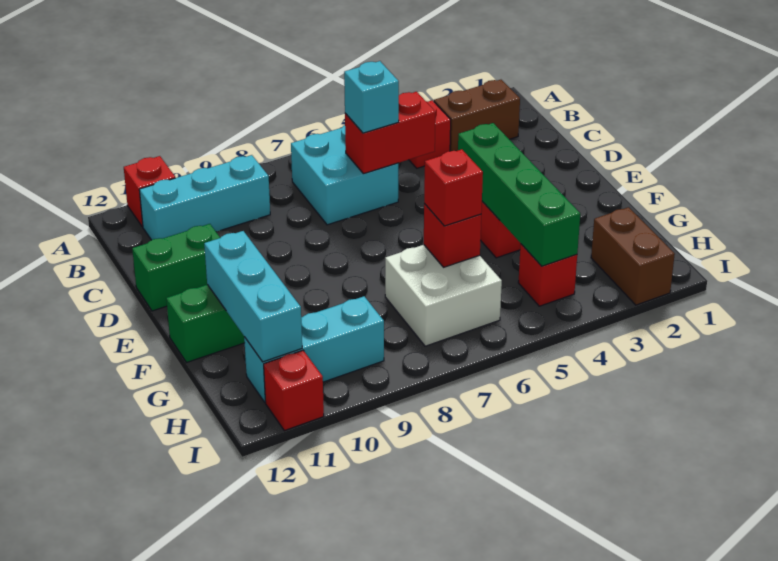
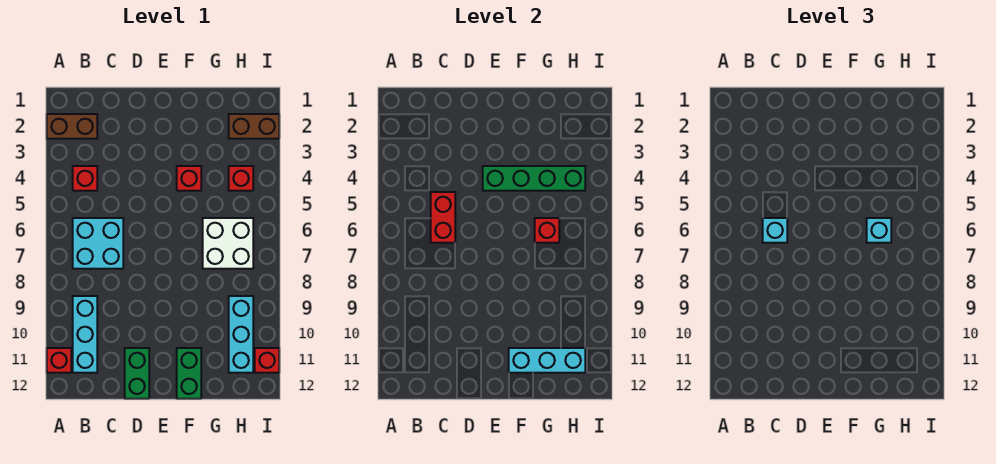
brown 1x2 brick [434,80,520,151] -> brown 1x2 brick turned to [47,114,97,139]
red 1x1 brick [424,149,483,226] -> cyan 1x1 brick [867,218,891,243]

